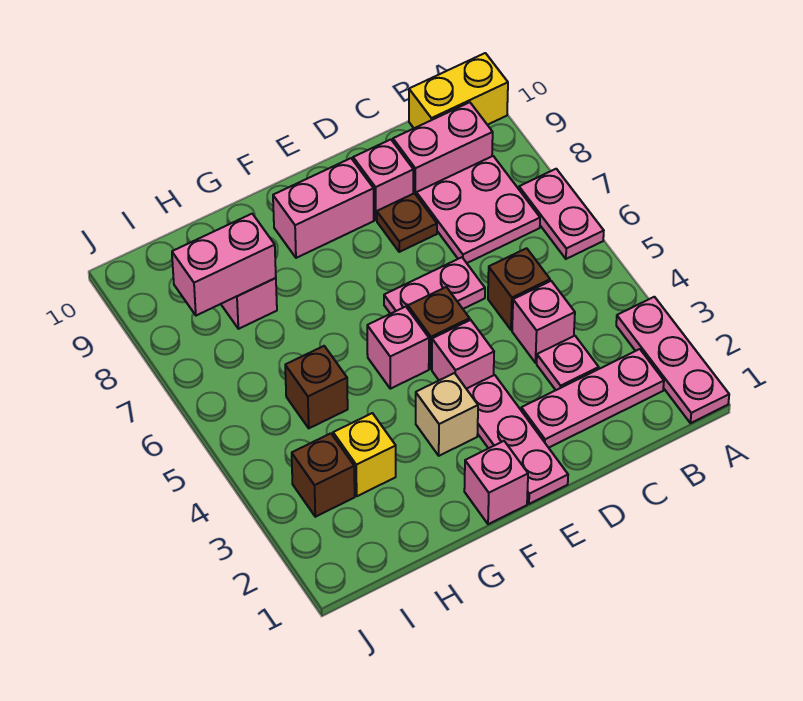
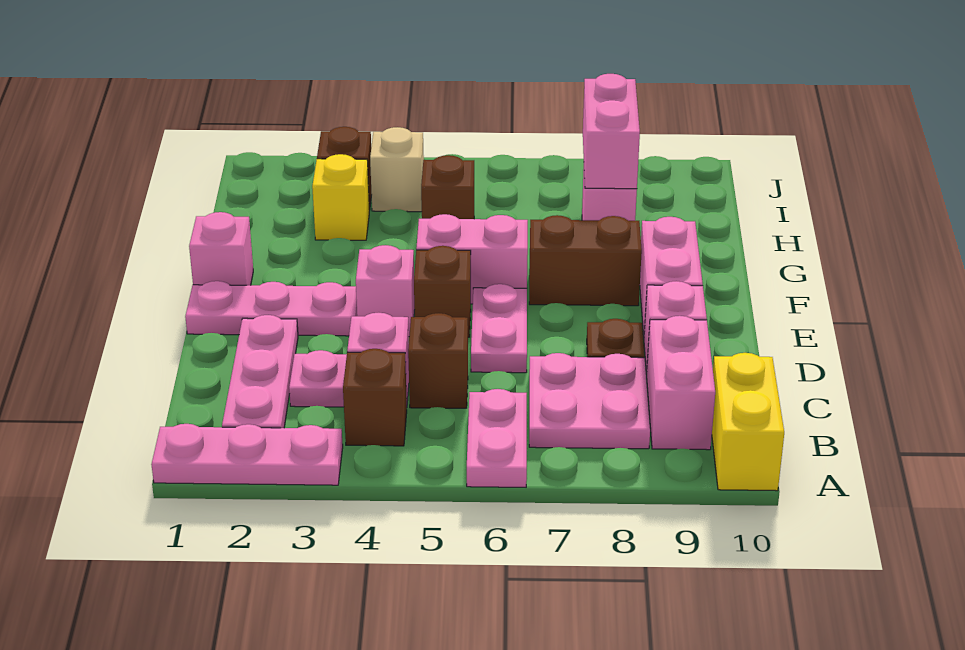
pink 1x2 plate [519,169,604,259] -> pink 1x2 plate turned to [467,389,527,487]
none -> brown 1x1 brick [343,349,407,446]
tan 1x1 brick [416,373,478,456] -> tan 1x1 brick moved to [370,127,424,212]
pink 1x1 brick [367,307,429,389] -> pink 1x2 brick [416,214,528,304]
none -> brown 1x2 brick [529,215,642,306]

